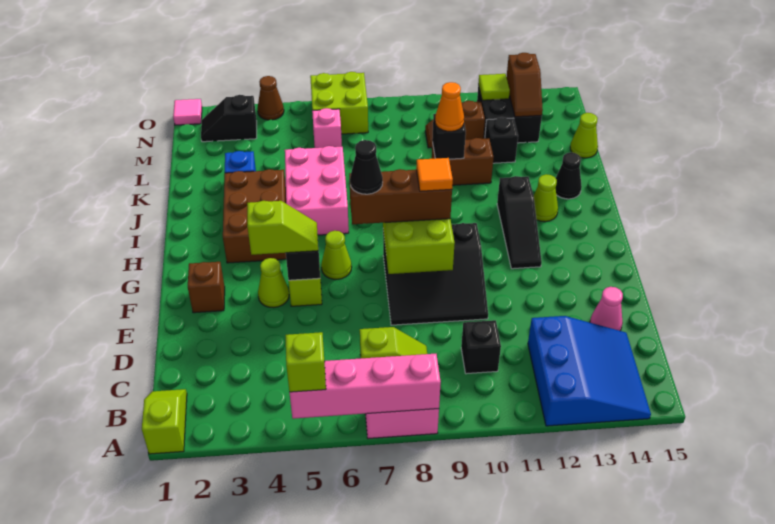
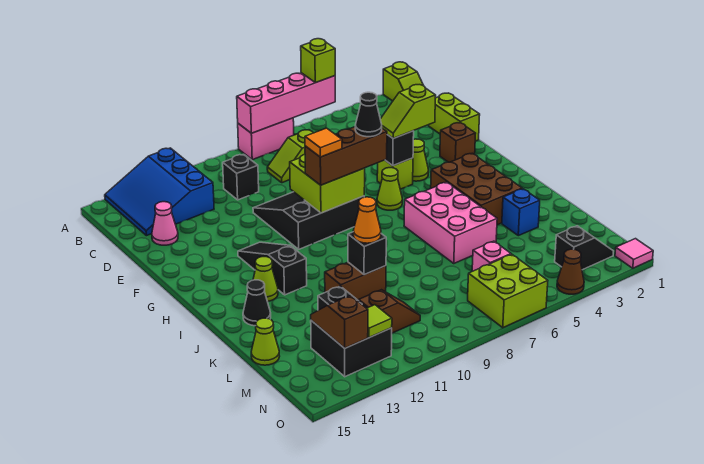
none -> lime 1x2 brick [429,93,480,141]

